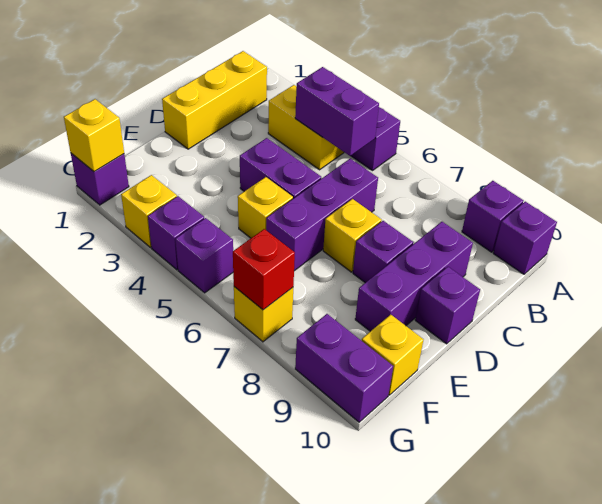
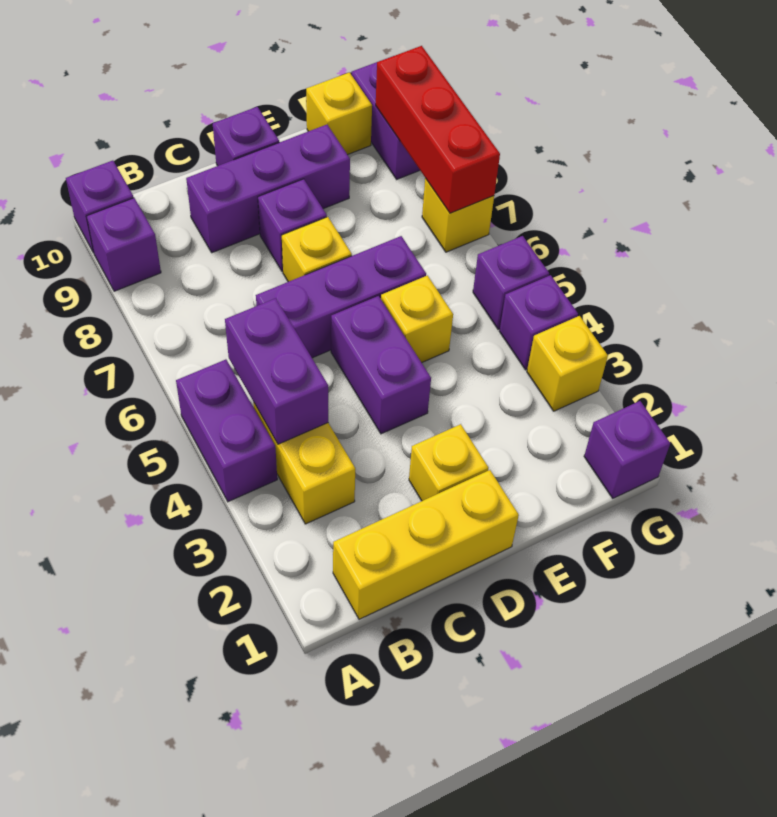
yellow 1x1 brick [64,99,124,172] -> yellow 1x1 brick moved to [409,424,488,501]
red 1x1 brick [233,229,295,310] -> red 1x3 brick [376,46,500,213]

